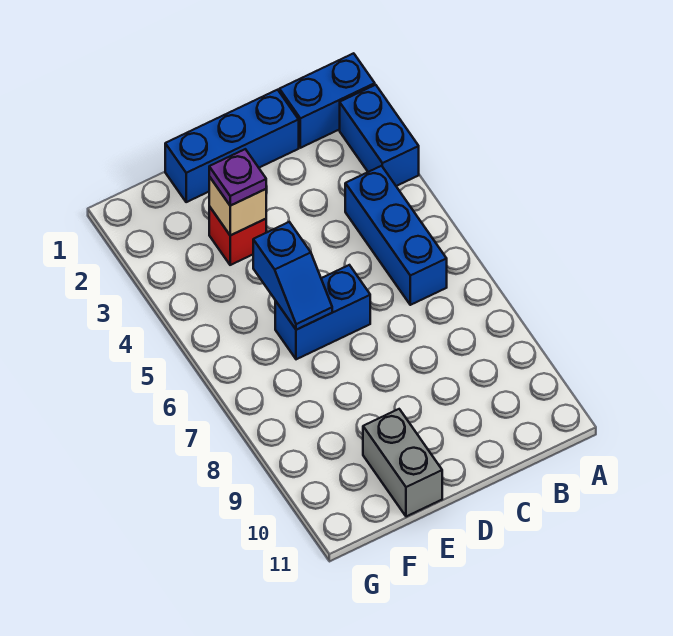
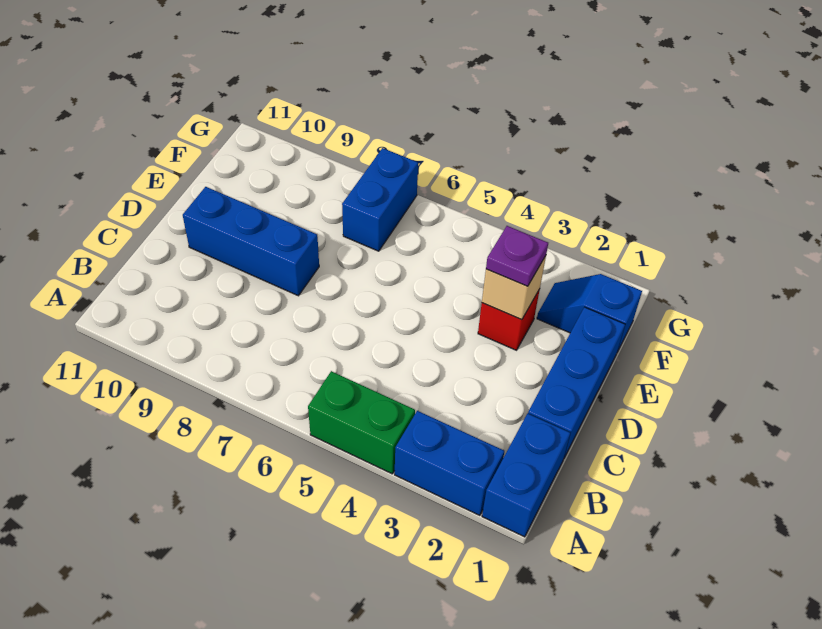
none -> green 1x2 brick [308,371,415,474]
blue 1x3 brick [345,166,447,305] -> blue 1x3 brick moved to [183,187,319,296]
blue 1x2 brick [275,265,370,359] -> blue 1x2 brick moved to [342,148,418,251]
blue 1x2 slope [253,222,332,330] -> blue 1x2 slope moved to [537,274,642,352]
grey 1x2 brick [363,409,442,517] -> none

